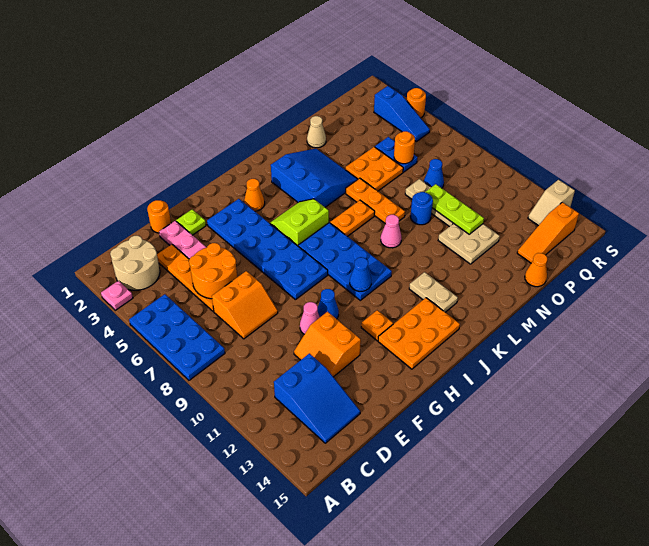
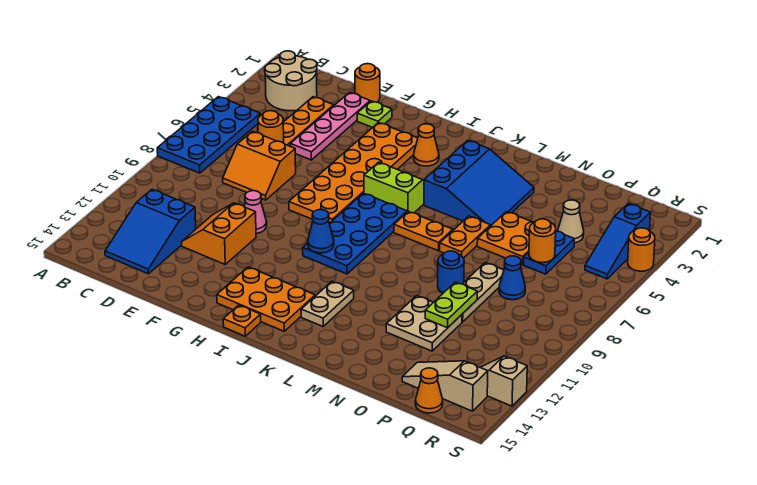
pink 1x1 plate [101,281,133,310] -> none
orange 2x2 round brick [189,243,237,299] -> orange 1x1 round brick [258,111,284,143]
blue 2x6 plate [207,199,328,300] -> orange 2x6 plate [289,123,418,223]
blue 1x1 cone [318,289,339,319] -> none
orange 1x1 plate [361,310,393,341] -> orange 1x1 plate moved to [223,305,261,336]
pink 1x1 cone [381,215,402,248] -> none
orange 1x3 plate [346,178,405,224] -> orange 1x2 plate [440,216,490,258]
tan 1x1 cone [307,116,326,148] -> tan 1x1 cone moved to [558,200,584,243]
lime 1x3 plate [425,184,484,234] -> lime 1x2 plate [425,282,477,328]
orange 1x1 cone [525,253,548,287] -> orange 1x1 cone moved to [415,368,443,413]
orange 1x3 slope [517,202,579,263] -> tan 1x3 slope [402,361,488,411]

